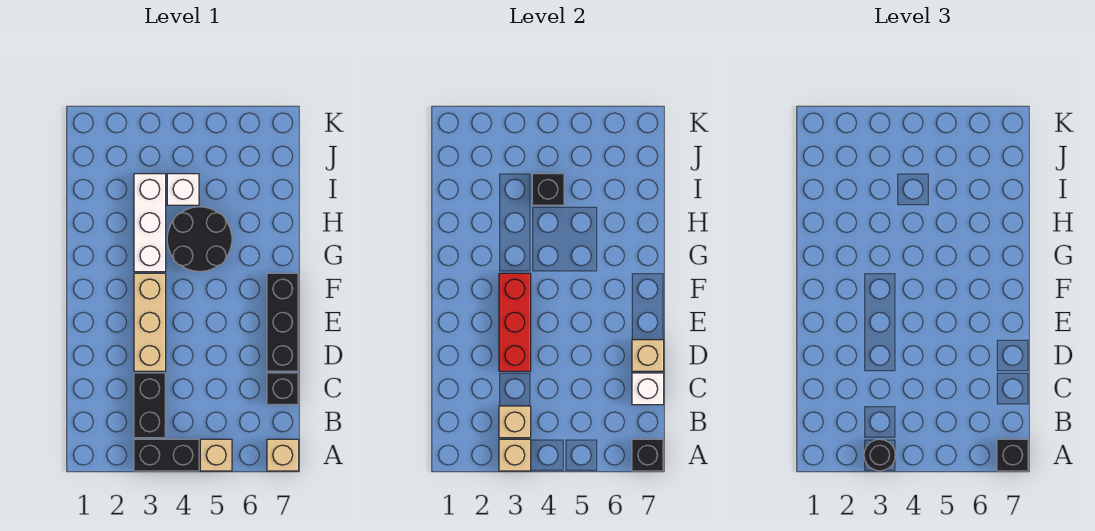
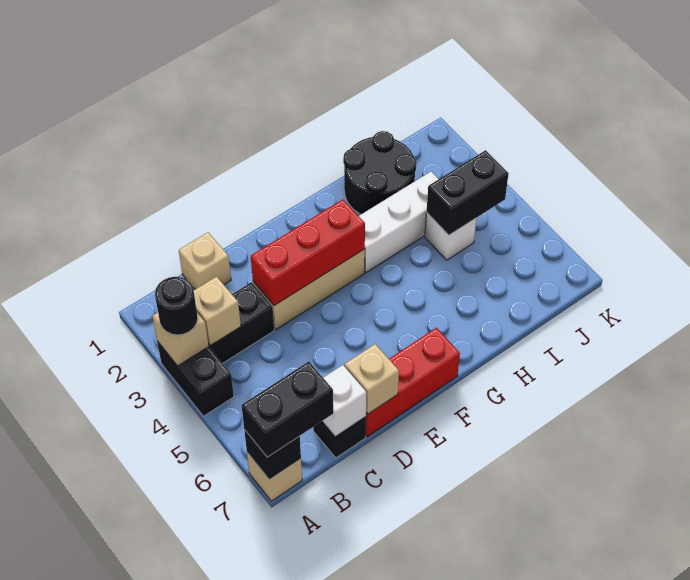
tan 1x1 brick [200,439,232,471] -> tan 1x1 brick moved to [179,232,231,289]
black 1x1 brick [997,439,1029,471] -> black 1x2 brick [241,362,333,457]
black 1x3 brick [267,273,299,371] -> red 1x3 brick [366,328,460,437]
black 2x2 round brick [167,207,232,272] -> black 2x2 round brick moved to [343,131,417,214]
black 1x1 brick [532,174,564,205] -> black 1x2 brick [427,150,509,235]

